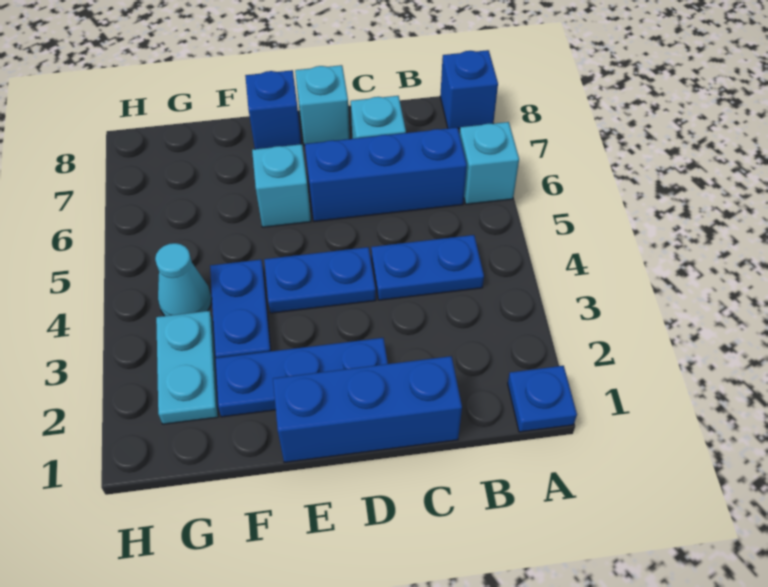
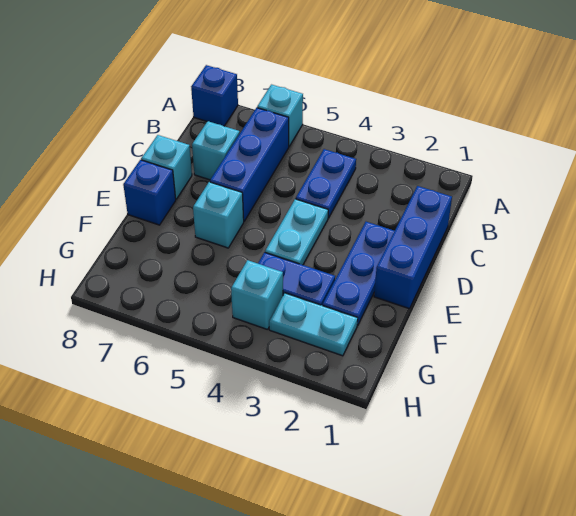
blue 1x1 plate [508,366,577,432] -> none
blue 1x2 plate [264,247,376,313] -> cyan 1x2 plate [265,199,328,265]
cyan 1x1 cone [155,243,212,316] -> cyan 1x1 brick [231,260,283,330]

